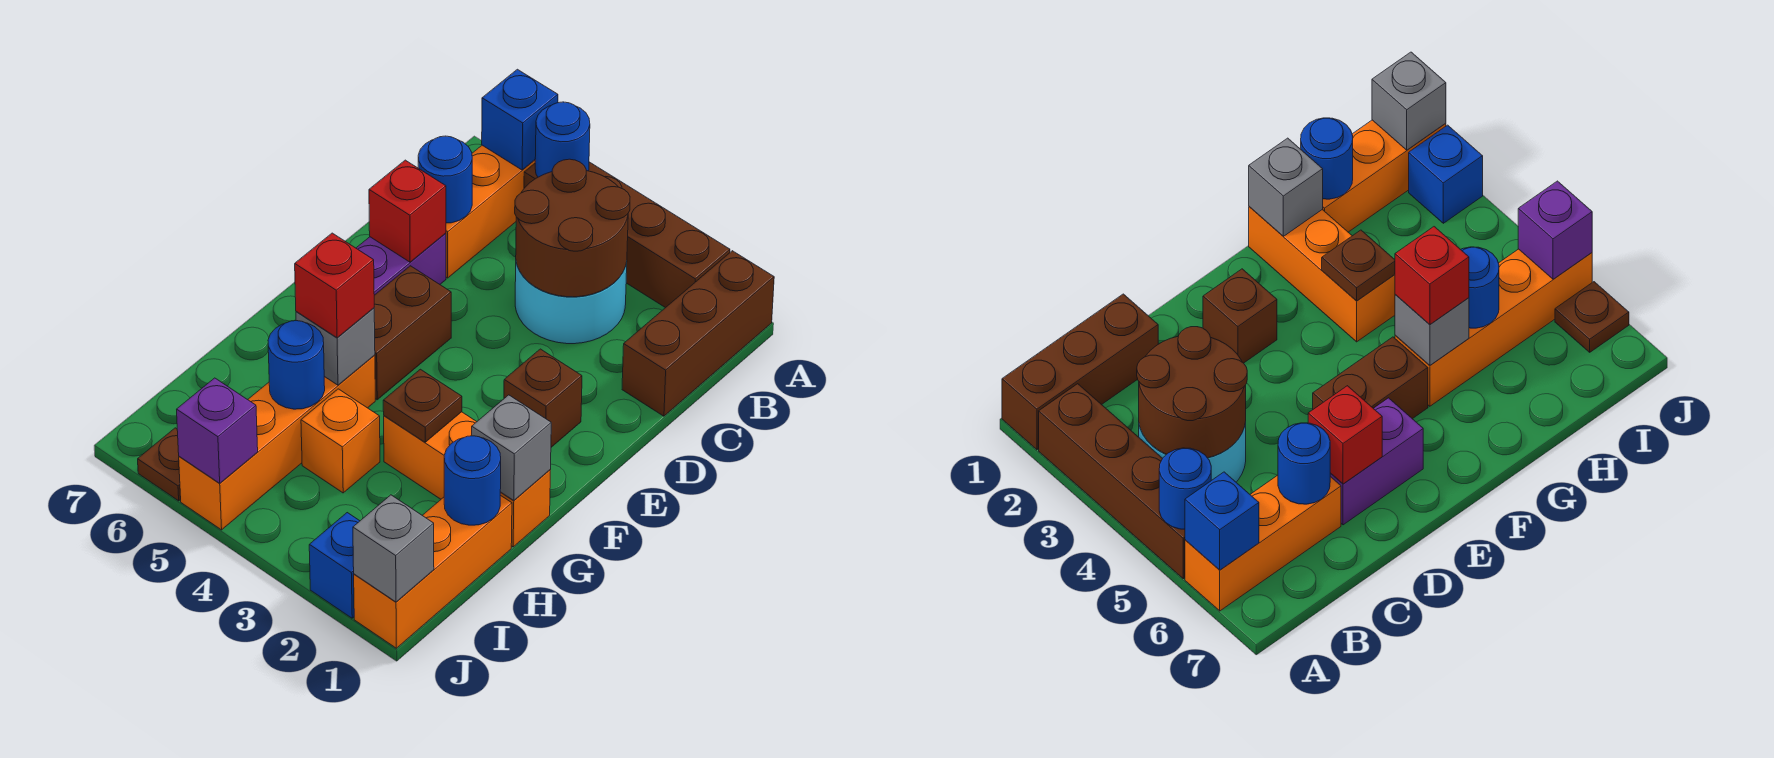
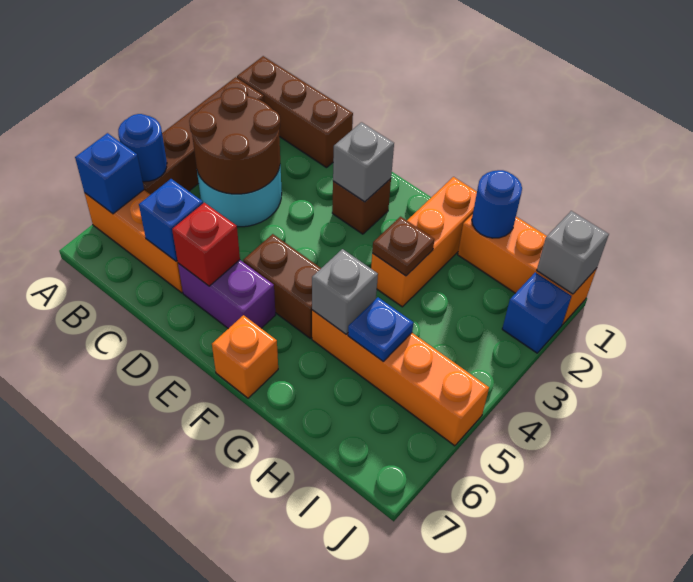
blue 1x1 round brick [418,136,472,223] -> blue 1x1 brick [139,179,203,261]
grey 1x1 brick [472,395,551,501] -> grey 1x1 brick moved to [333,122,394,202]
red 1x1 brick [295,233,374,338] -> none
orange 1x1 brick [301,389,380,493] -> orange 1x1 brick moved to [212,315,278,398]
blue 1x1 round brick [268,321,325,409] -> blue 1x1 plate [348,297,413,361]
purple 1x1 brick [177,378,258,483] -> none
brown 1x1 plate [138,428,181,501] -> none

